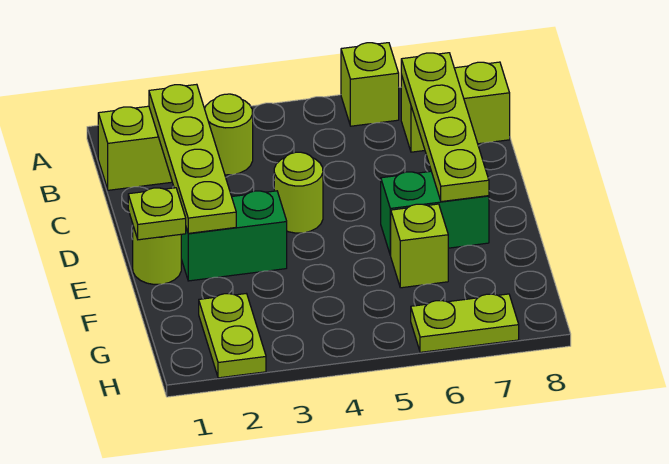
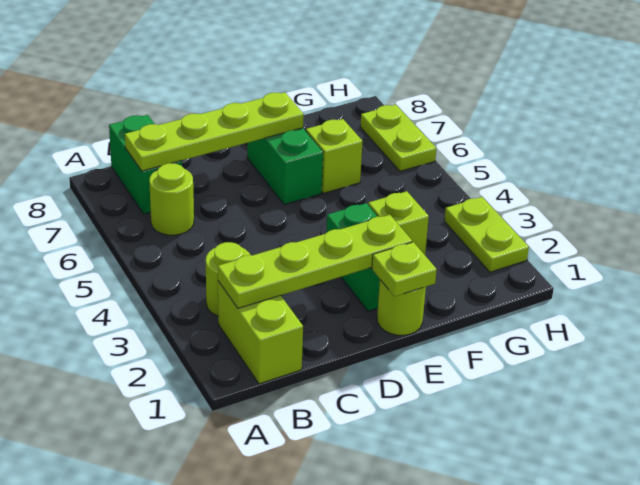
lime 1x1 brick [341,43,399,126] -> lime 1x1 brick moved to [368,191,429,255]
lime 1x2 brick [401,62,510,152] -> green 1x2 brick [109,115,182,214]
lime 1x1 round brick [274,152,323,233] -> lime 1x1 round brick moved to [149,163,194,235]
lime 1x2 plate [199,294,266,378] -> lime 1x2 plate turned to [444,197,529,272]

